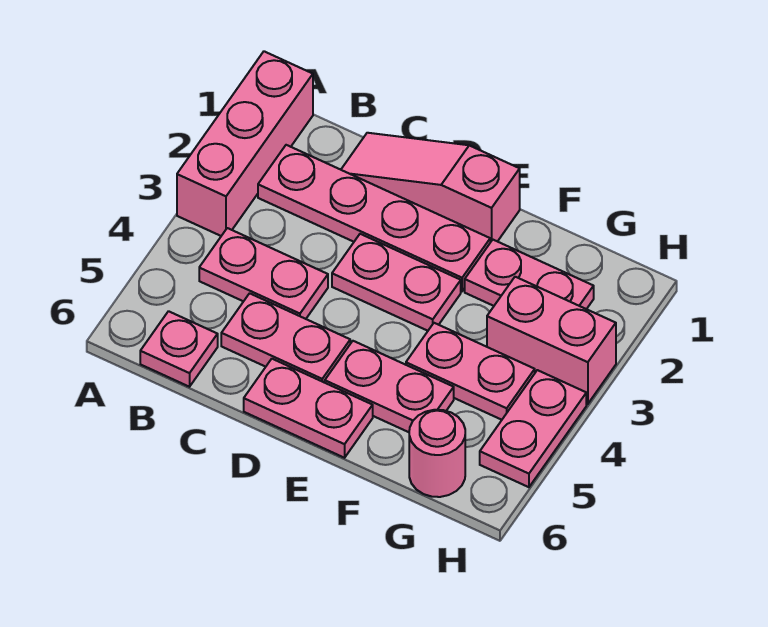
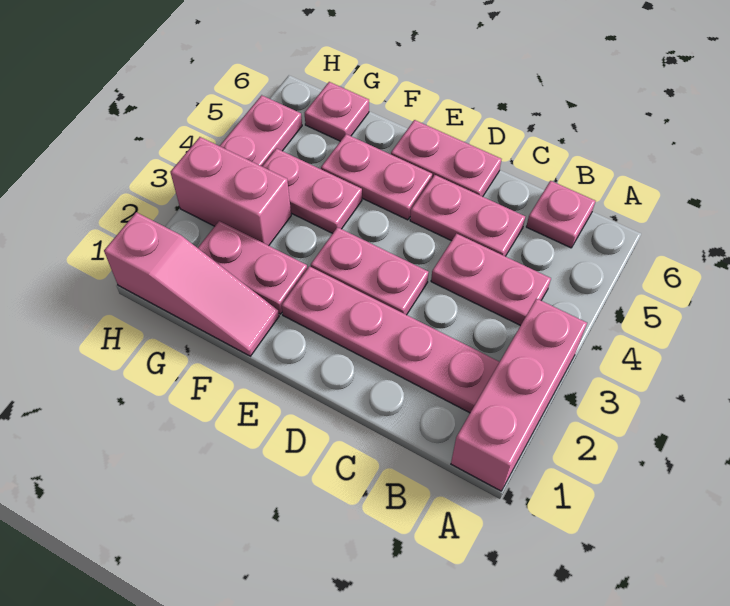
pink 1x3 slope [341,133,520,242] -> pink 1x3 slope moved to [104,212,279,356]
pink 1x1 round brick [409,410,465,497] -> pink 1x1 plate [305,82,369,141]

